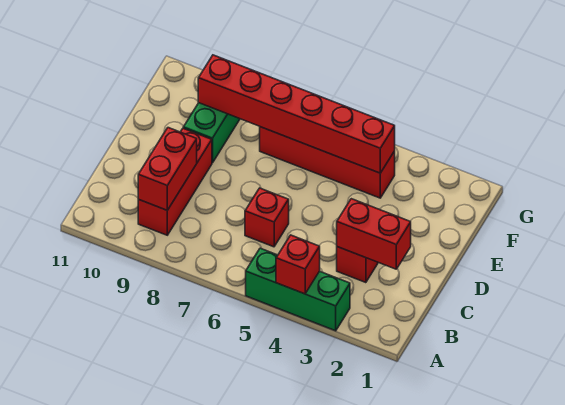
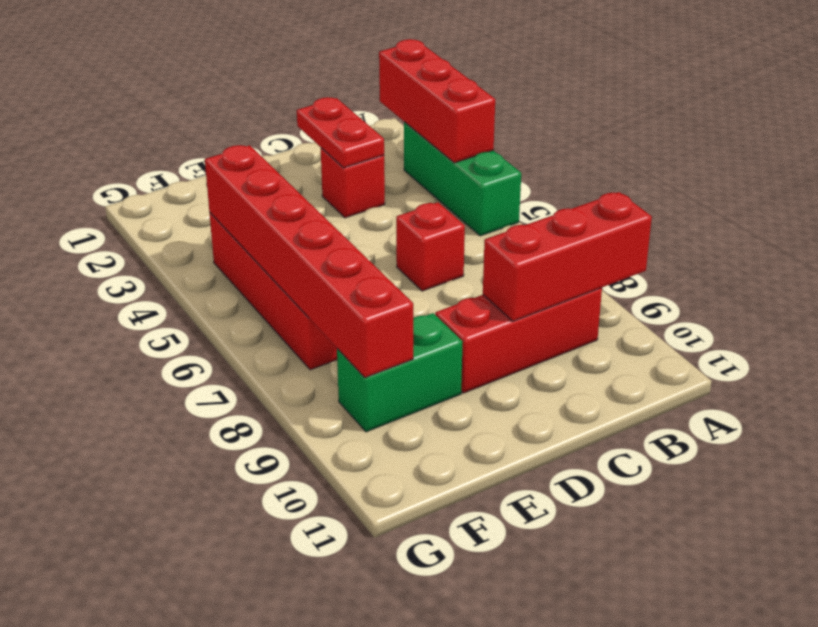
red 1x1 brick [276,235,320,294] -> red 1x3 brick [379,39,495,163]
red 1x2 brick [138,128,197,210] -> red 1x3 brick [483,192,652,321]
red 1x2 brick [337,199,411,269] -> red 1x2 plate [297,97,384,168]

